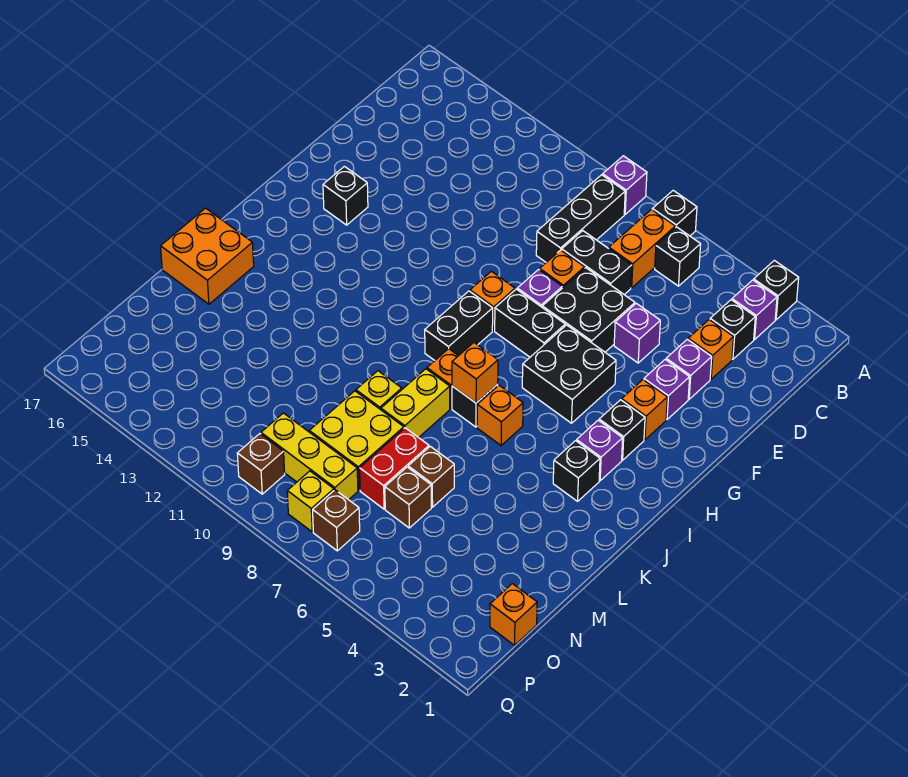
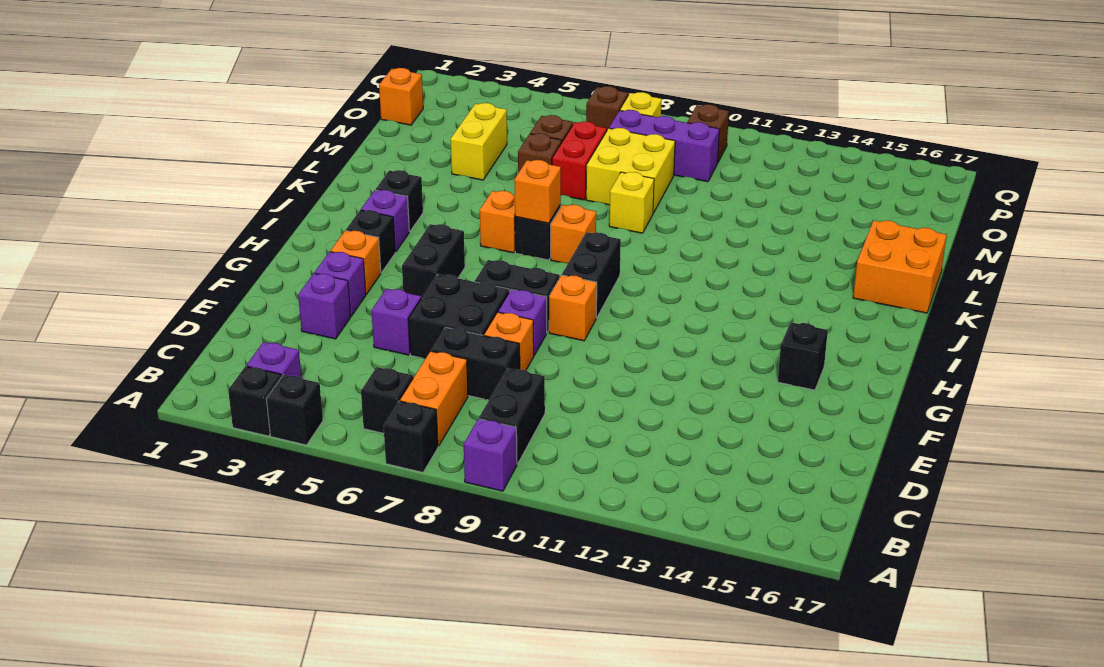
black 1x3 brick [536,175,625,262] -> black 1x2 brick [479,368,545,464]
black 1x1 brick [710,300,755,359] -> black 1x1 brick moved to [266,375,323,445]
orange 1x1 brick [688,320,734,379] -> none
black 2x2 brick [522,325,616,423] -> black 1x2 brick [402,224,465,298]
yellow 1x2 brick [381,369,450,438] -> yellow 1x2 brick moved to [451,103,507,180]
yellow 1x3 brick [261,413,358,500] -> purple 1x3 brick [609,110,719,182]

